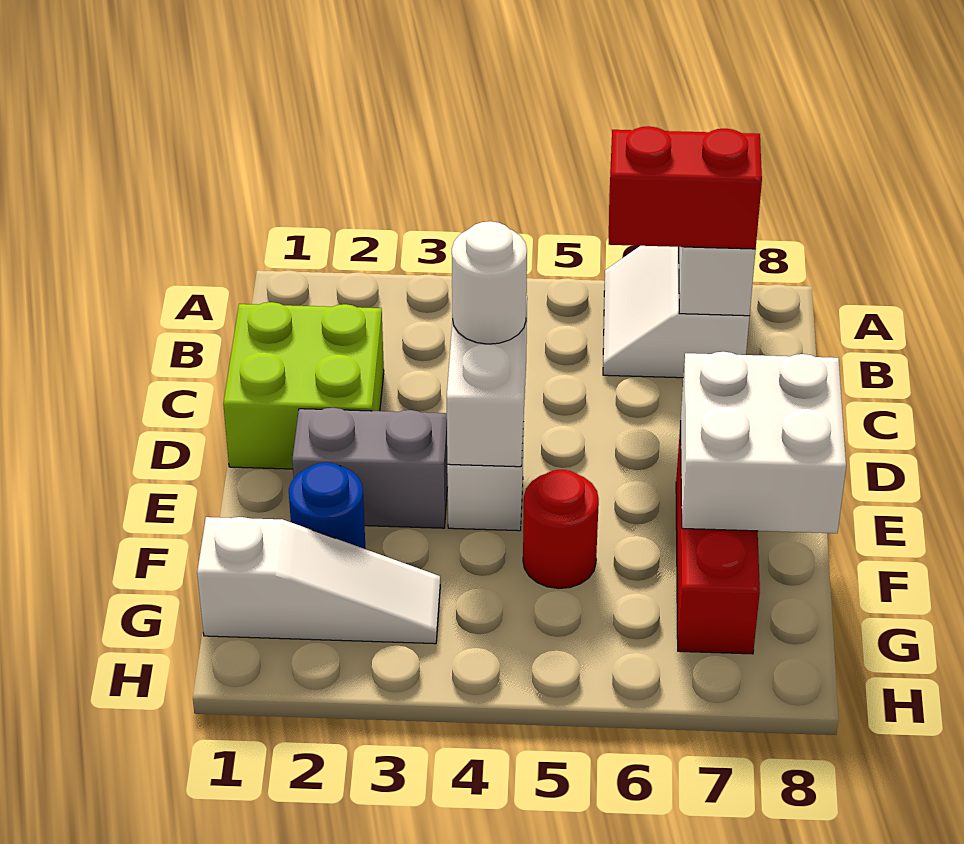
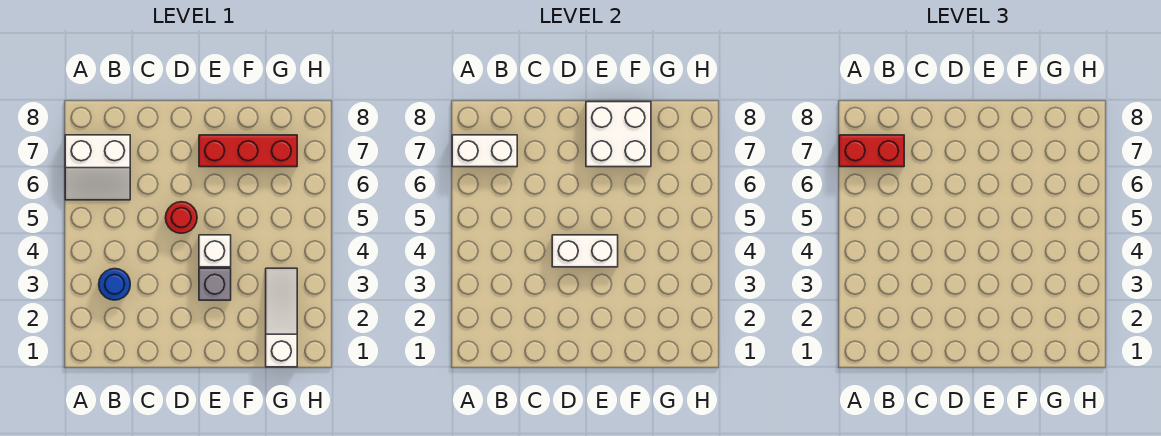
red 1x2 brick [609,126,762,249] -> red 1x2 brick turned to [839,135,904,167]
lime 2x2 brick [223,302,384,469] -> none
white 1x1 round brick [452,221,527,344] -> none
grey 1x2 brick [292,408,448,528] -> grey 1x1 brick [199,268,231,300]
blue 1x1 round brick [289,462,366,549] -> blue 1x1 round brick moved to [99,269,130,300]
red 1x1 round brick [523,470,599,589] -> red 1x1 round brick moved to [165,202,197,233]

